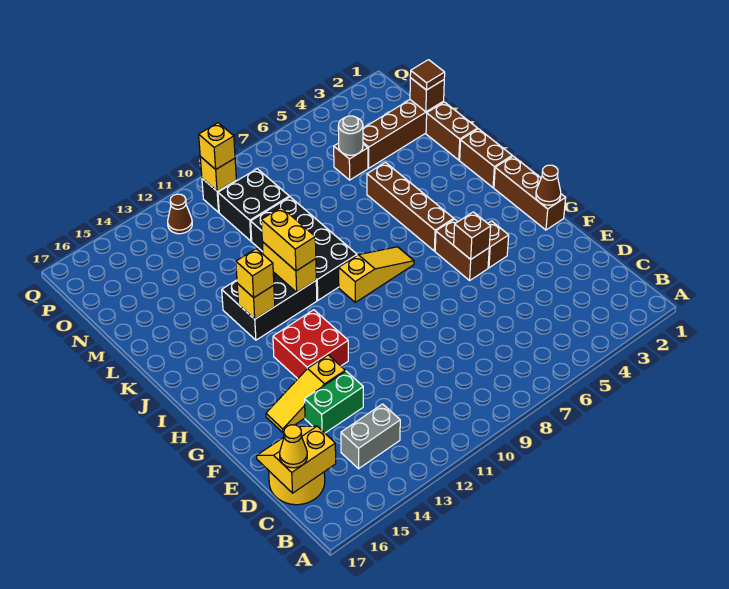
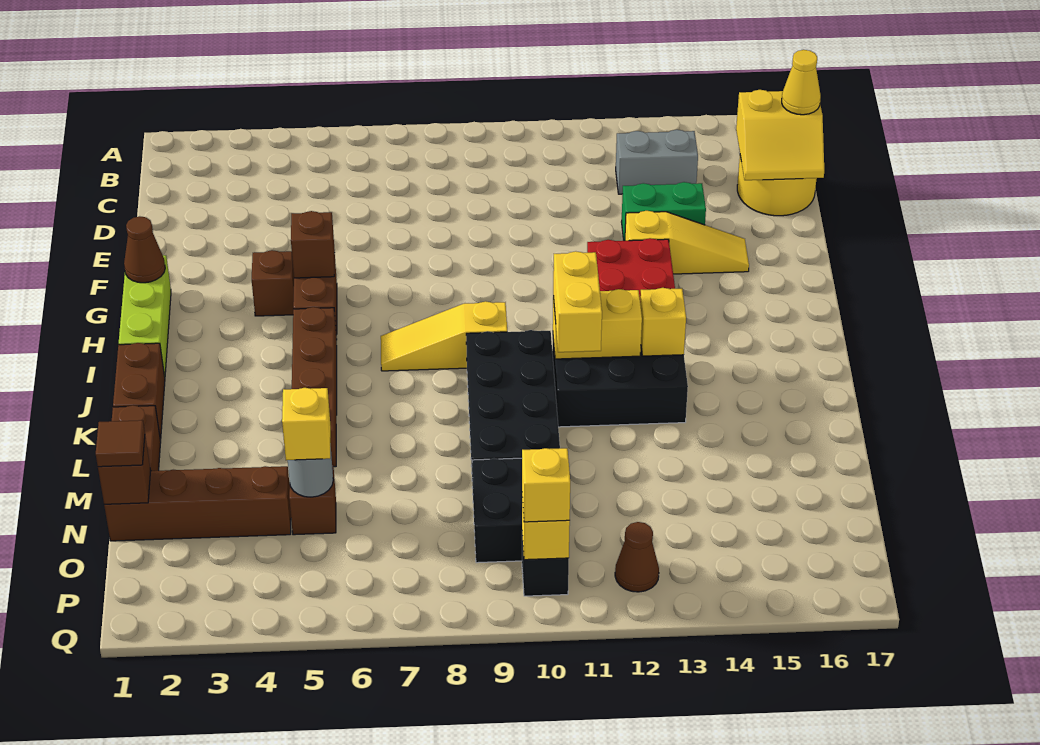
brown 1x3 brick [494,156,566,230] -> lime 1x3 brick [119,255,171,376]
yellow 1x2 brick [262,242,316,292] -> yellow 1x2 brick turned to [553,289,642,359]
yellow 1x1 brick [236,249,274,298] -> yellow 1x1 brick moved to [282,388,331,460]

